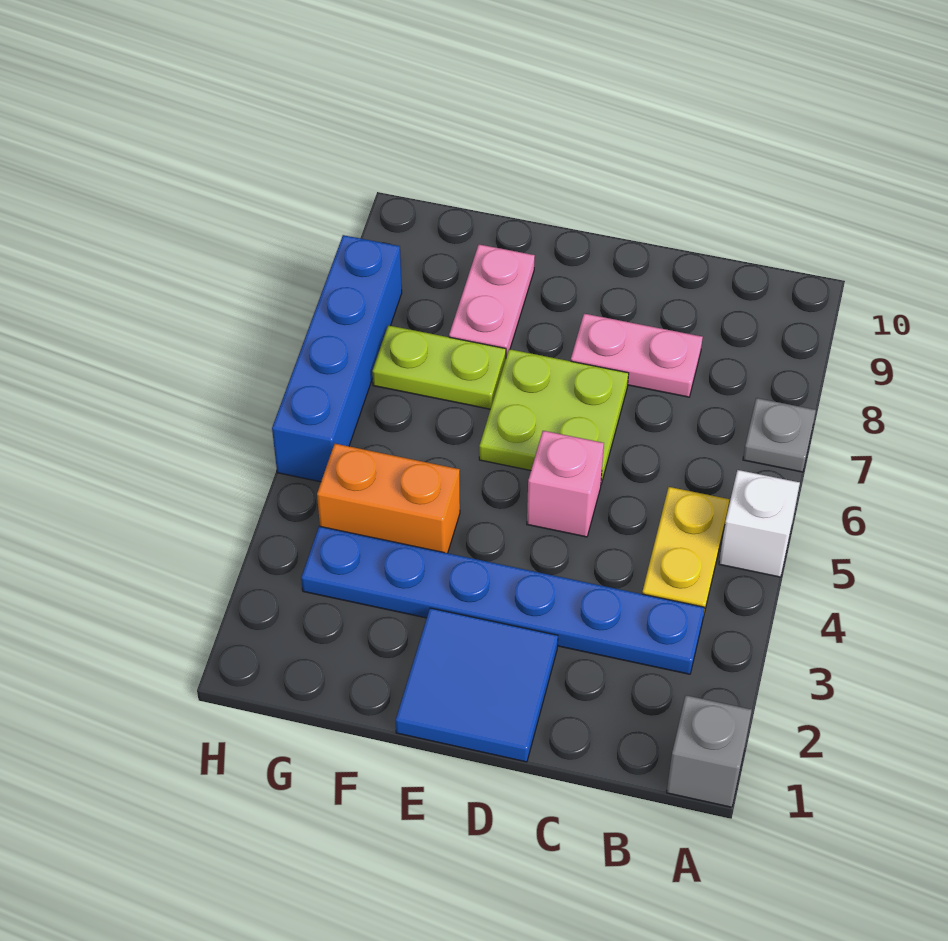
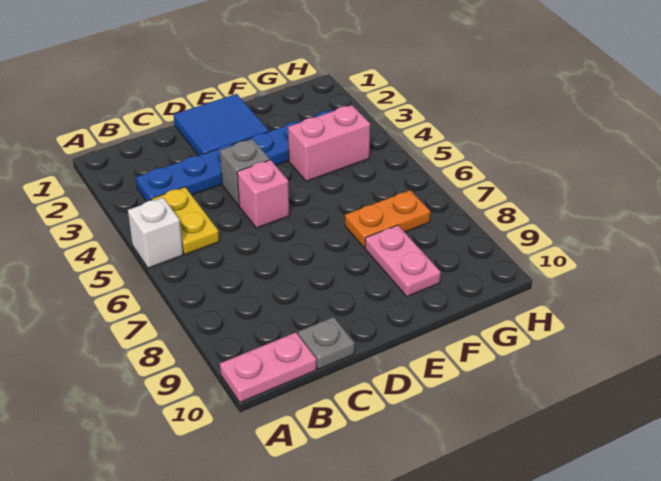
grey 1x1 brick [667,695,752,807] -> grey 1x1 brick moved to [220,139,270,206]
grey 1x1 plate [743,398,816,472] -> grey 1x1 plate moved to [298,317,355,369]
pink 1x2 plate [571,314,703,397] -> pink 1x2 plate moved to [220,332,316,402]
lime 2x2 plate [479,349,629,484] -> none
orange 1x2 brick [317,444,460,553] -> pink 1x2 brick [288,105,370,181]
lime 1x2 plate [372,325,506,409] -> orange 1x2 plate [345,190,430,248]
blue 1x4 brick [272,235,402,482] -> none

